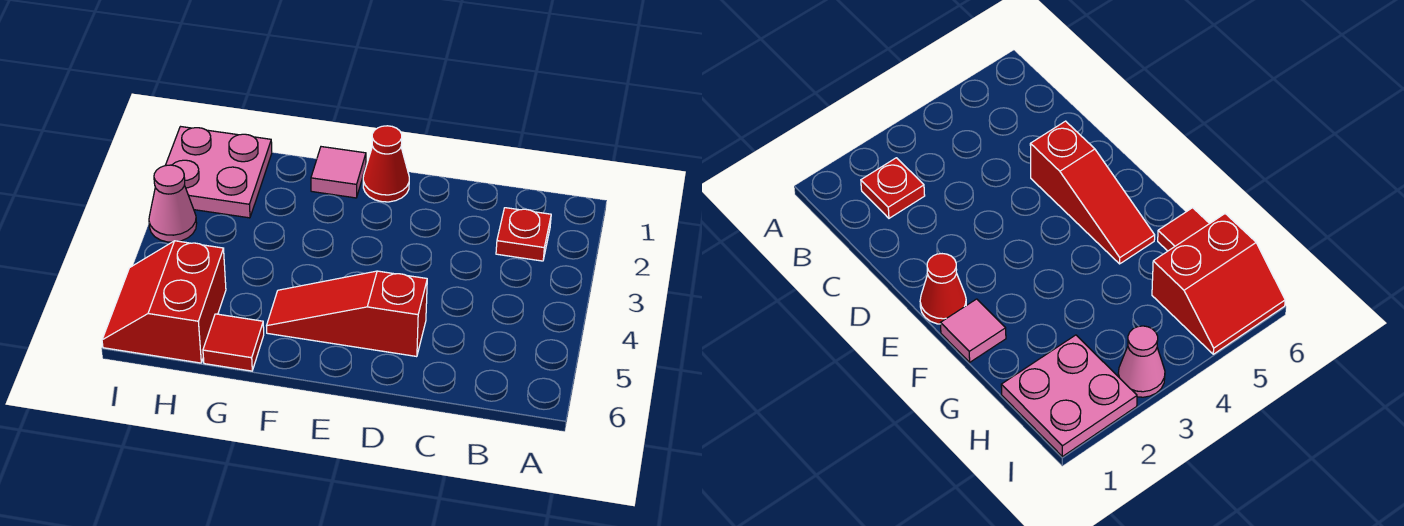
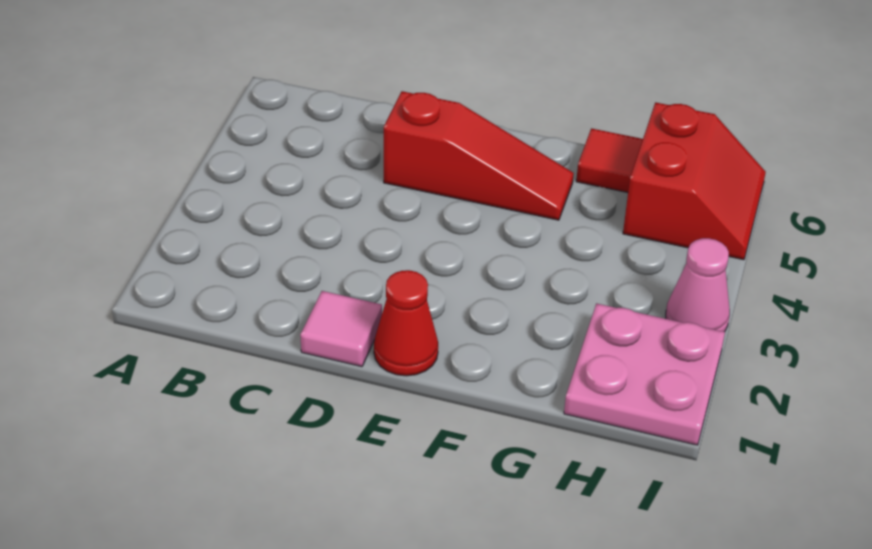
red 1x1 plate [496,208,551,261] -> none
pink 1x1 tile [311,147,366,198] -> pink 1x1 tile moved to [300,291,382,367]

